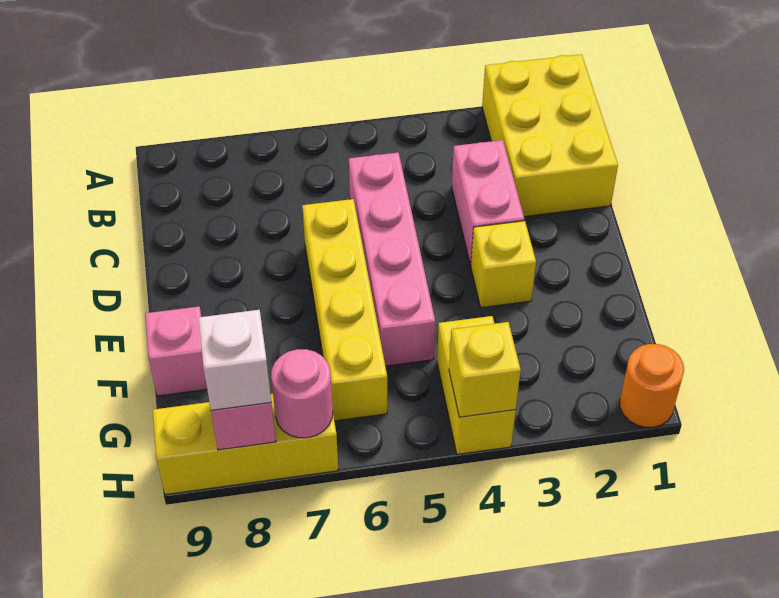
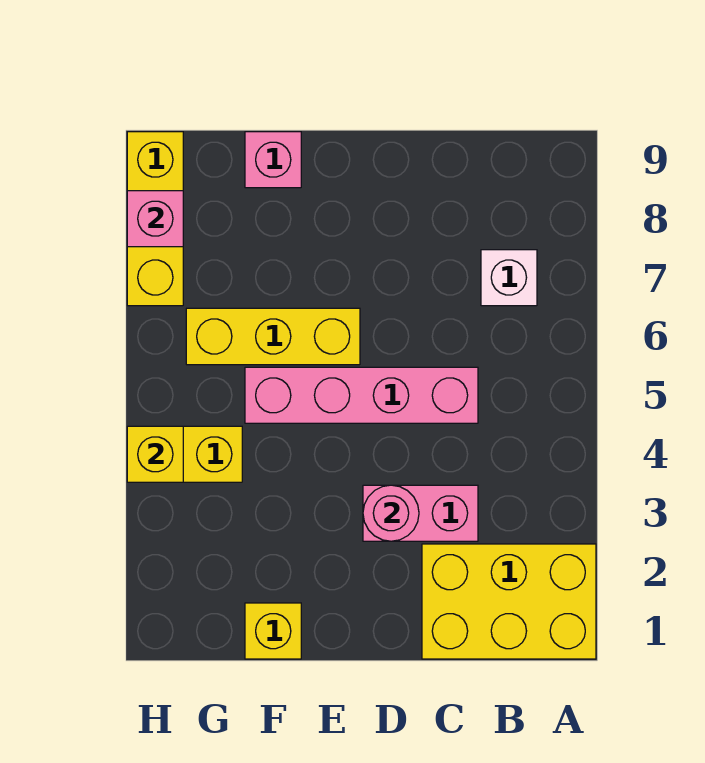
yellow 1x4 brick [302,199,387,421] -> yellow 1x3 brick [186,308,360,365]
yellow 1x1 brick [471,221,536,308] -> yellow 1x1 brick moved to [245,603,301,659]
orange 1x1 round brick [619,344,684,427] -> none
pink 1x1 round brick [271,349,333,438] -> pink 1x1 round brick moved to [363,485,419,541]
white 1x1 brick [198,310,271,410] -> white 1x1 brick moved to [481,250,537,306]

